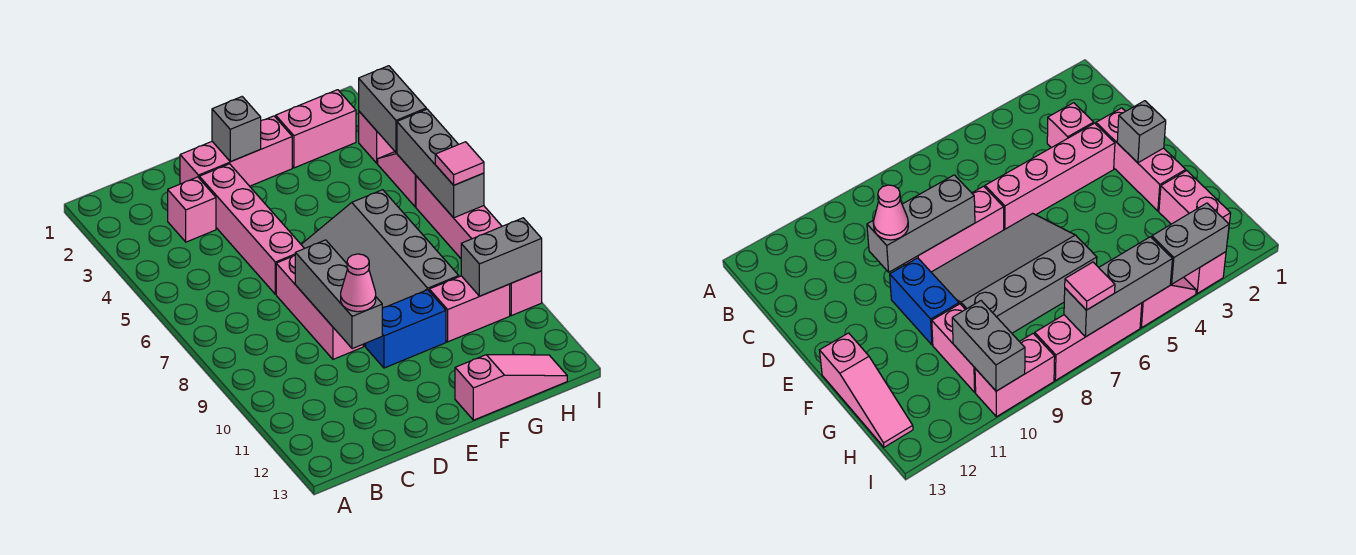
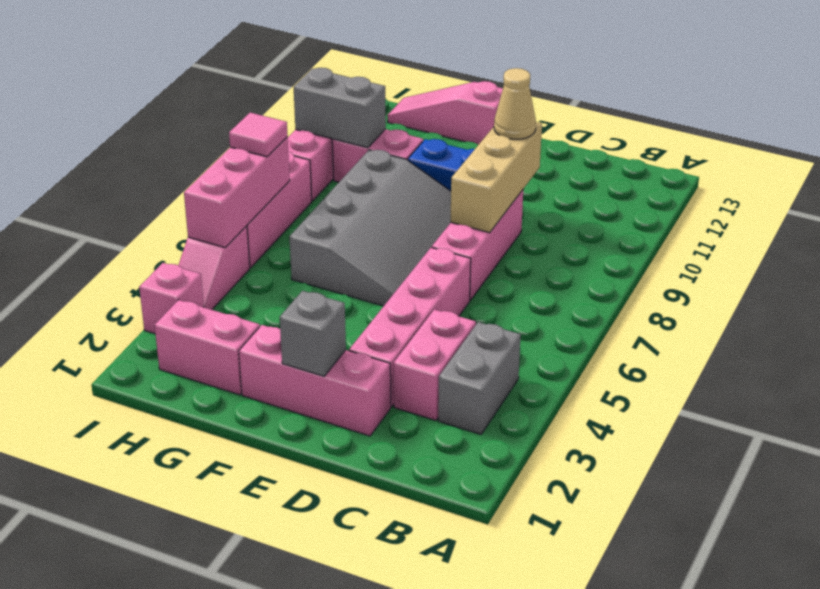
pink 1x1 brick [168,177,216,242] -> pink 1x2 brick [394,309,476,420]
grey 1x3 brick [295,240,382,349] -> tan 1x3 brick [451,122,542,233]
pink 1x1 cone [341,254,376,312] -> tan 1x1 cone [494,68,536,139]
grey 1x2 brick [359,66,426,153] -> grey 1x2 brick moved to [438,322,521,434]
grey 1x3 brick [397,109,484,218] -> pink 1x3 brick [184,137,290,248]

